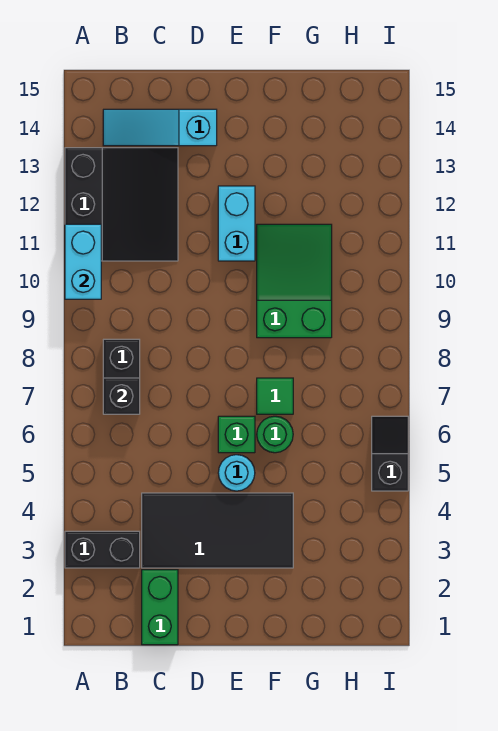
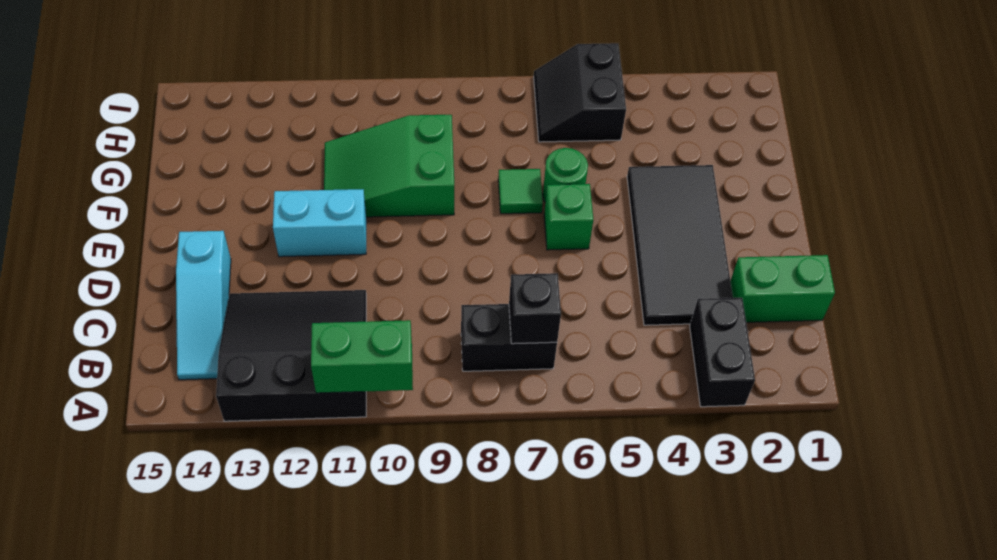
cyan 1x2 brick [65,224,101,299] -> green 1x2 brick [311,320,413,393]
cyan 1x1 round brick [218,455,255,491] -> none
black 1x2 slope [372,416,408,491] -> black 2x2 slope [534,43,626,142]

